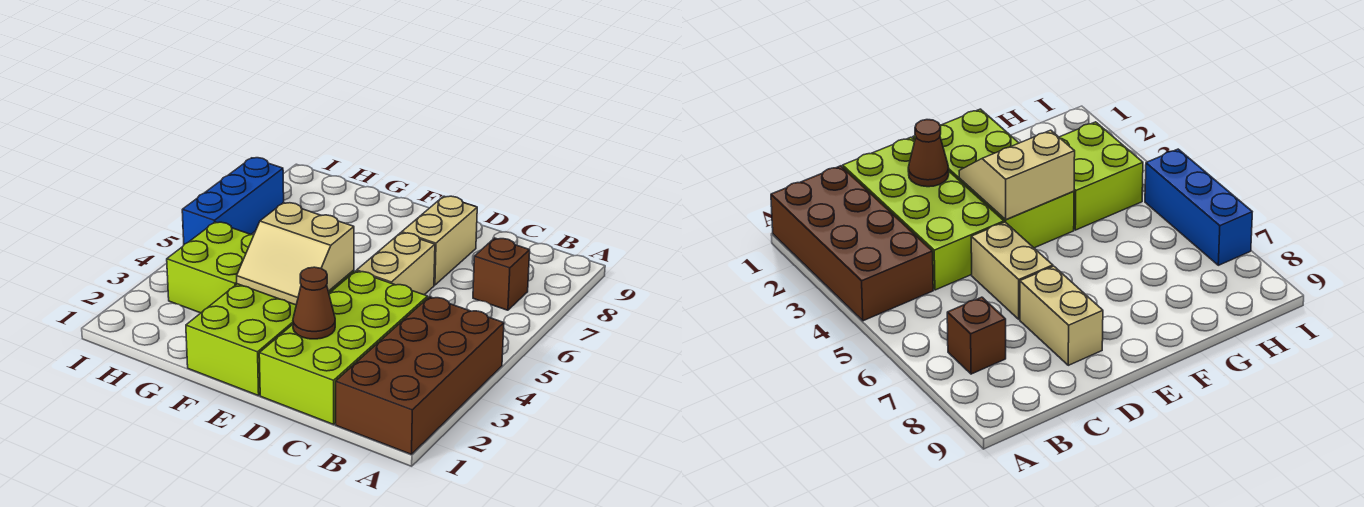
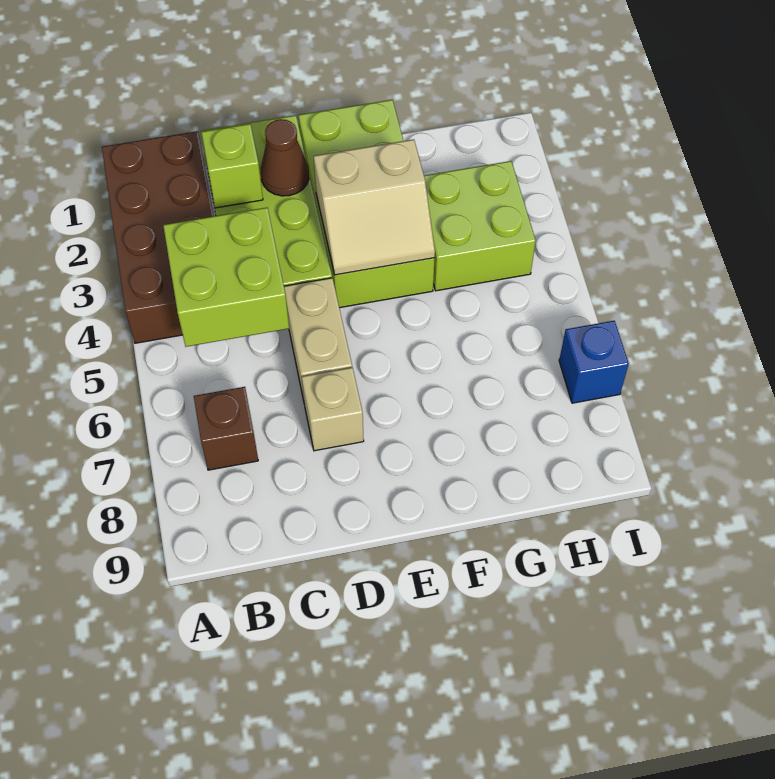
none -> lime 2x2 brick [163,208,289,347]
none -> lime 1x1 brick [201,124,263,208]
tan 1x2 brick [402,196,477,285] -> tan 1x1 brick [302,367,364,451]
tan 2x2 slope [237,203,354,305] -> tan 2x2 slope turned to [314,139,435,275]
blue 1x3 brick [182,158,284,244] -> blue 1x1 brick [559,321,629,403]

